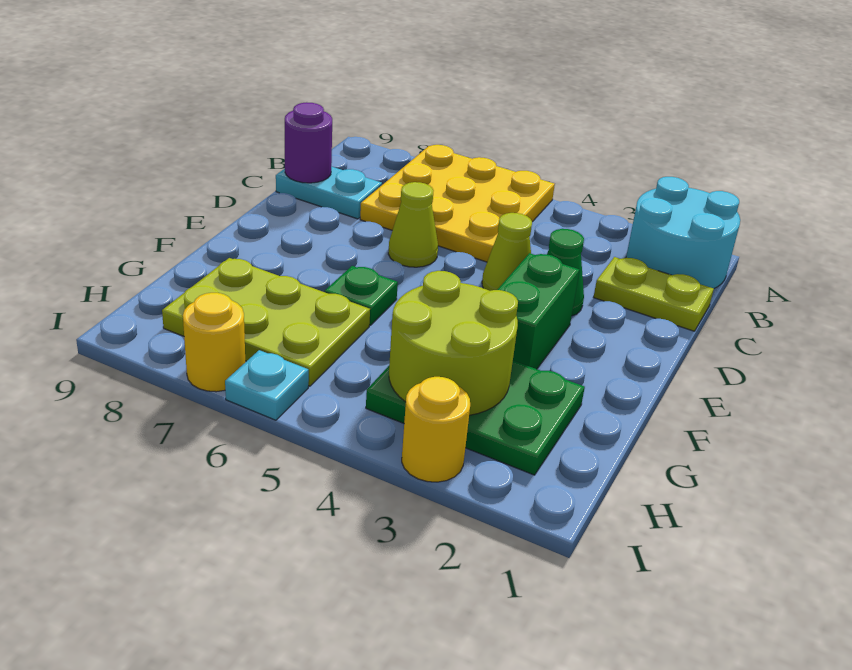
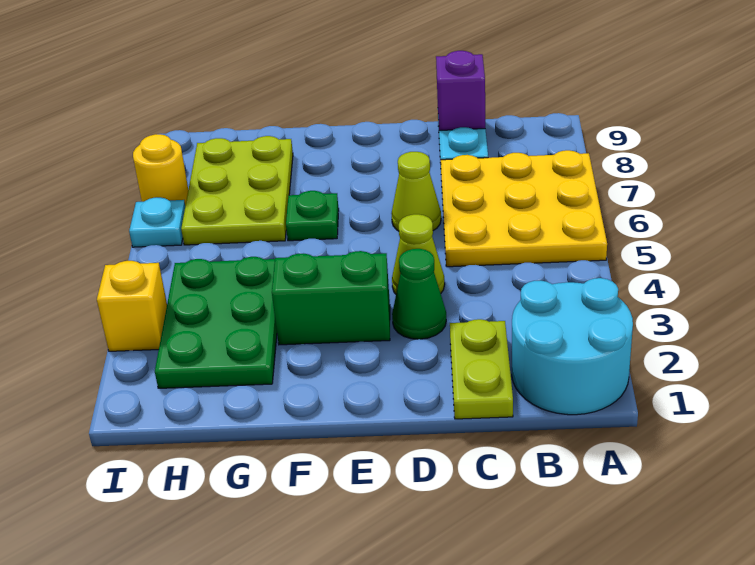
purple 1x1 round brick [285,102,332,183] -> purple 1x1 brick [436,51,485,131]
lime 2x2 round brick [389,271,518,415] -> none
yellow 1x1 round brick [402,377,470,482] -> yellow 1x1 brick [97,261,167,351]

